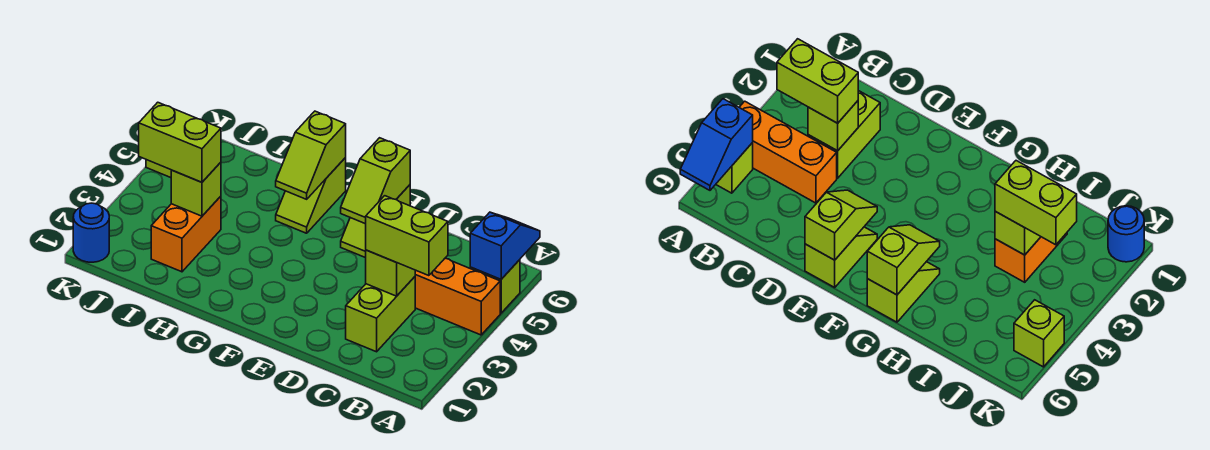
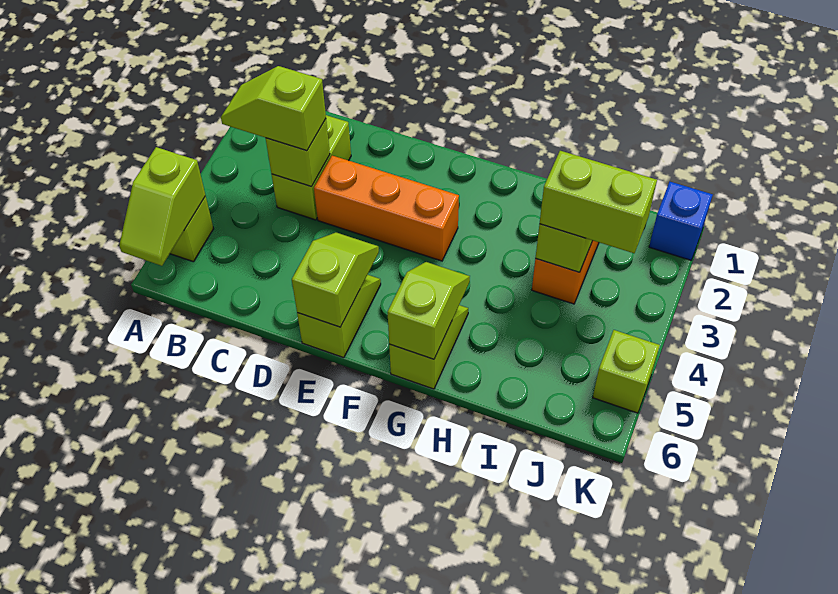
orange 1x3 brick [415,258,500,335] -> orange 1x3 brick moved to [314,156,459,261]
blue 1x2 slope [470,212,540,279] -> lime 1x2 slope [119,147,206,266]
lime 1x2 brick [366,196,448,276] -> lime 1x2 slope [221,66,326,151]
blue 1x1 round brick [73,203,109,262] -> blue 1x1 brick [649,182,713,260]

